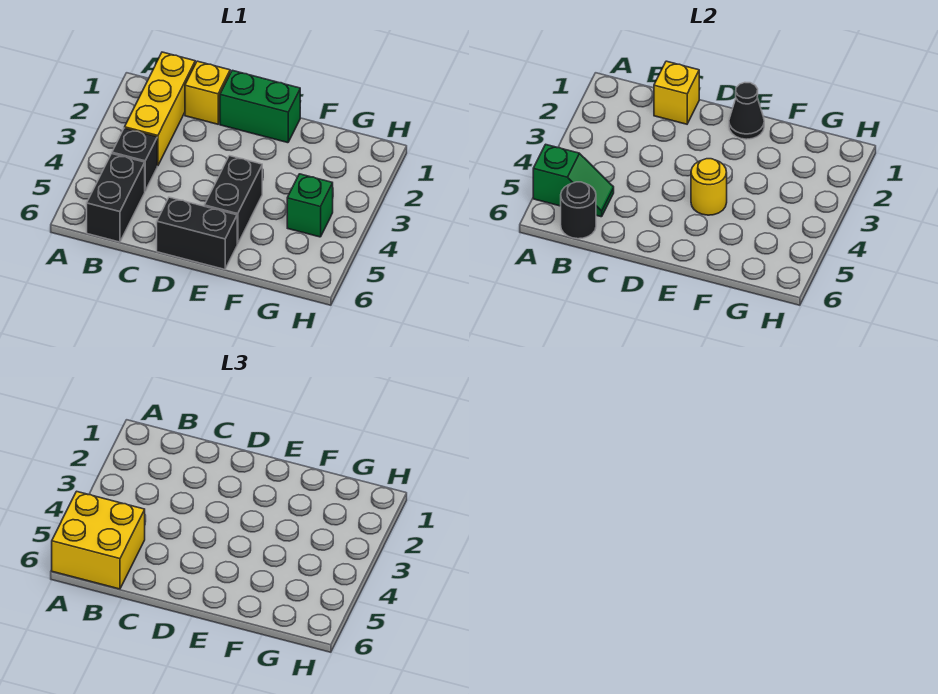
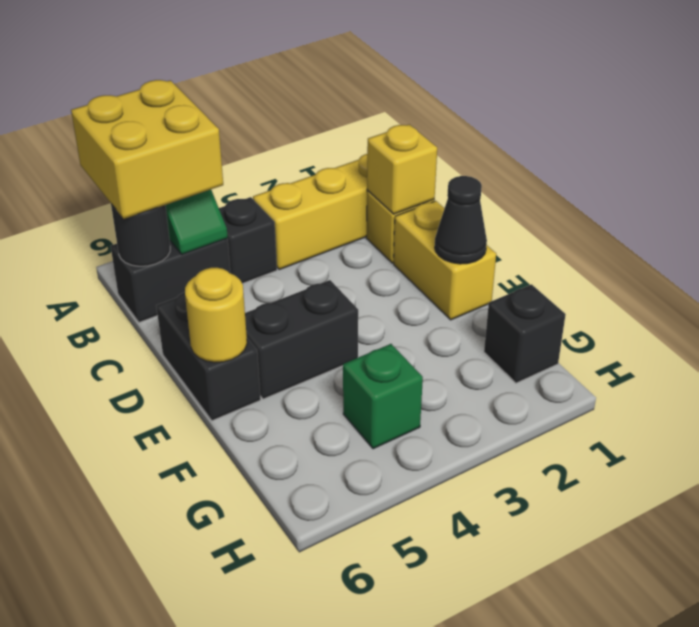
green 1x2 brick [220,70,300,143] -> yellow 1x2 brick [394,201,496,320]
yellow 1x1 round brick [691,159,727,215] -> yellow 1x1 round brick moved to [185,268,247,363]
none -> black 1x1 brick [484,284,566,383]

